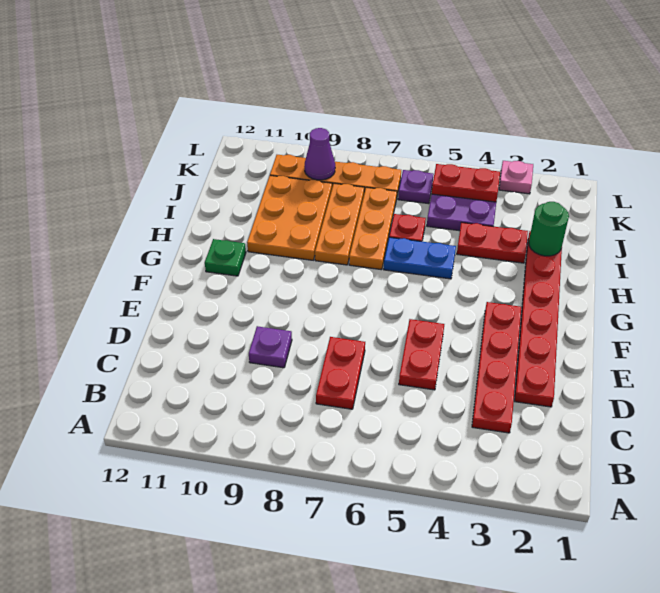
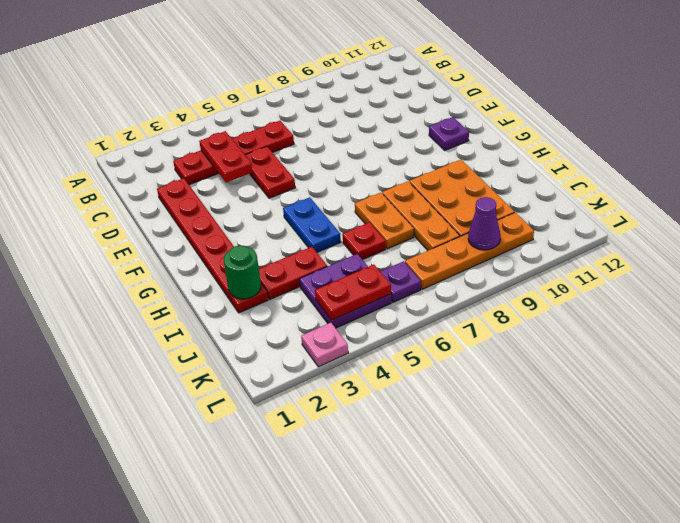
red 1x4 plate [472,302,521,433] -> red 1x4 plate turned to [173,121,294,185]
red 1x2 plate [316,337,365,409] -> red 1x2 plate moved to [199,131,253,183]
purple 1x1 plate [249,326,292,368] -> purple 1x1 plate moved to [429,117,469,150]
green 1x1 plate [205,239,246,276] -> none
blue 1x2 plate [384,237,456,279] -> blue 1x2 plate turned to [283,197,341,252]
orange 1x3 plate [349,187,397,270] -> orange 1x2 plate [355,193,414,249]

